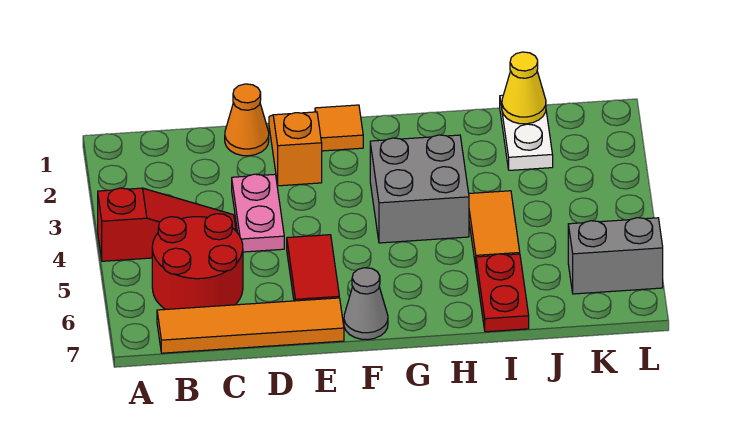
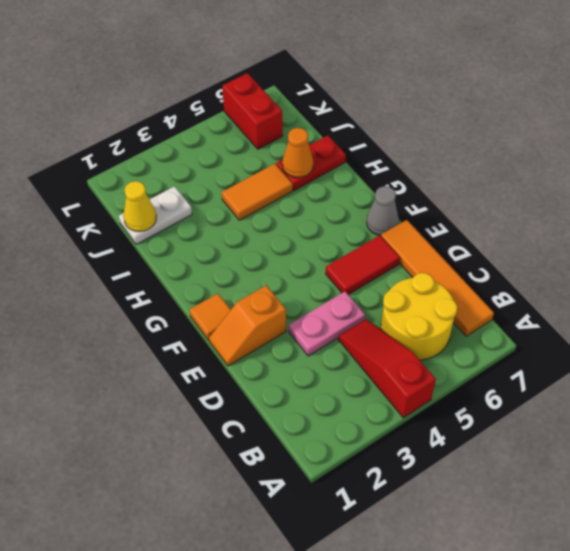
red 2x2 round brick [152,214,243,309] -> yellow 2x2 round brick [381,273,457,360]
orange 1x1 cone [225,84,269,156] -> orange 1x1 cone moved to [282,128,314,178]
grey 2x2 brick [370,135,469,243] -> none
grey 1x2 brick [568,218,663,294] -> red 1x2 brick [222,73,283,149]

